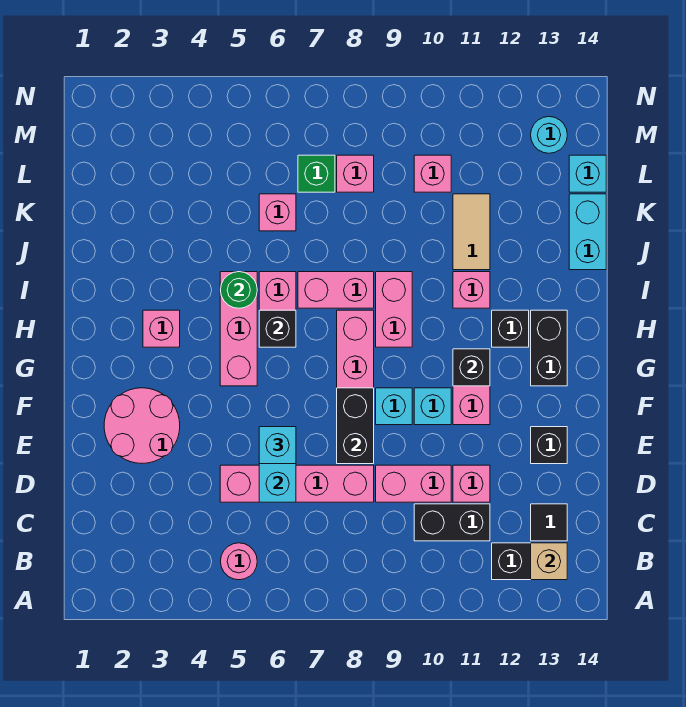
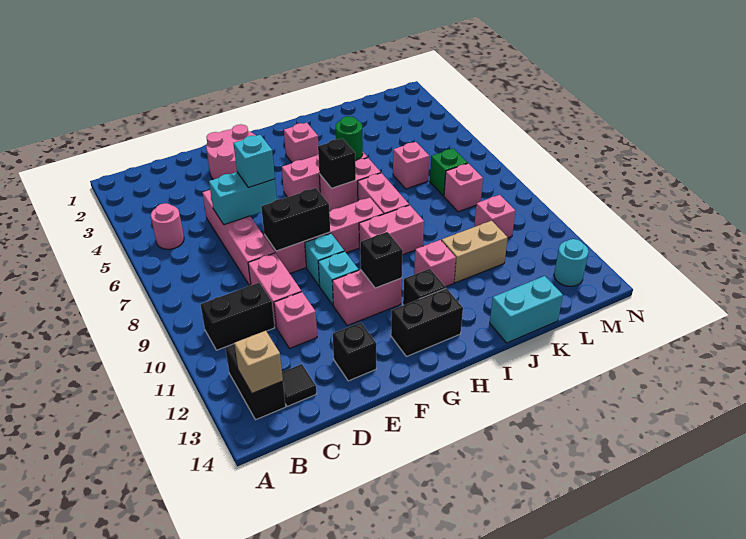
black 1x2 brick [414,504,490,541] -> black 1x2 brick turned to [201,283,275,350]
tan 1x2 tile [453,194,490,270] -> tan 1x2 brick [442,221,508,283]
cyan 1x1 brick [569,155,606,192] -> none

